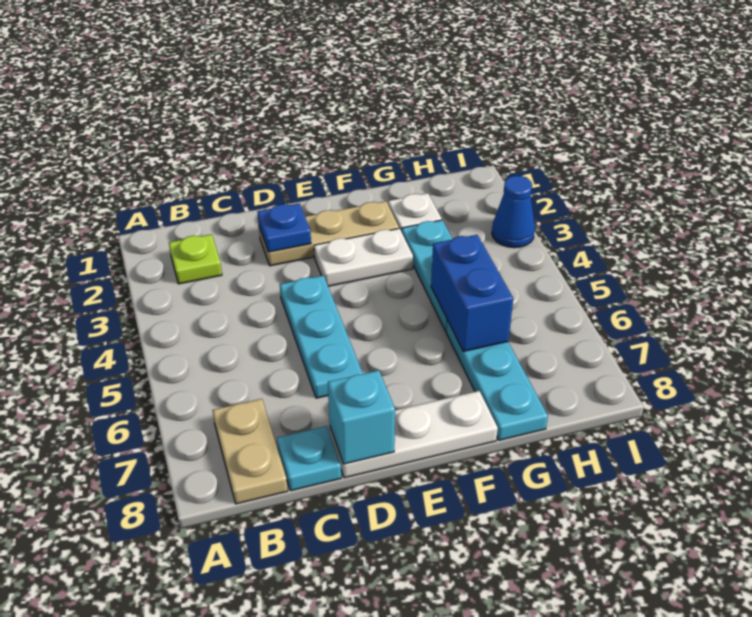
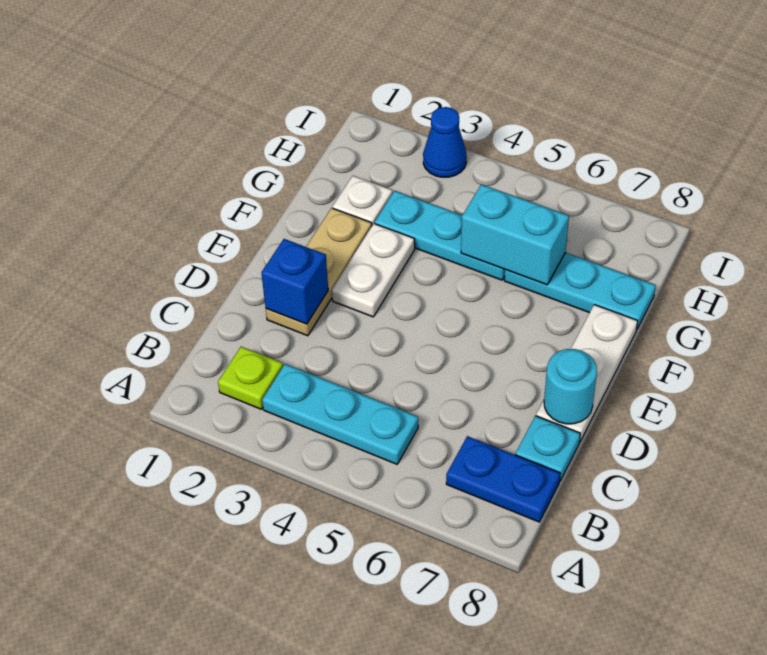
tan 1x2 plate [213,399,288,504] -> blue 1x2 plate [446,436,560,522]
blue 1x1 plate [258,203,311,252] -> blue 1x1 brick [261,239,328,324]
cyan 1x3 plate [280,275,363,398] -> cyan 1x3 plate moved to [262,364,418,464]
cyan 1x1 brick [328,370,395,464] -> cyan 1x1 round brick [544,349,597,424]
blue 1x2 brick [431,235,513,352] -> cyan 1x2 brick [461,184,569,285]

